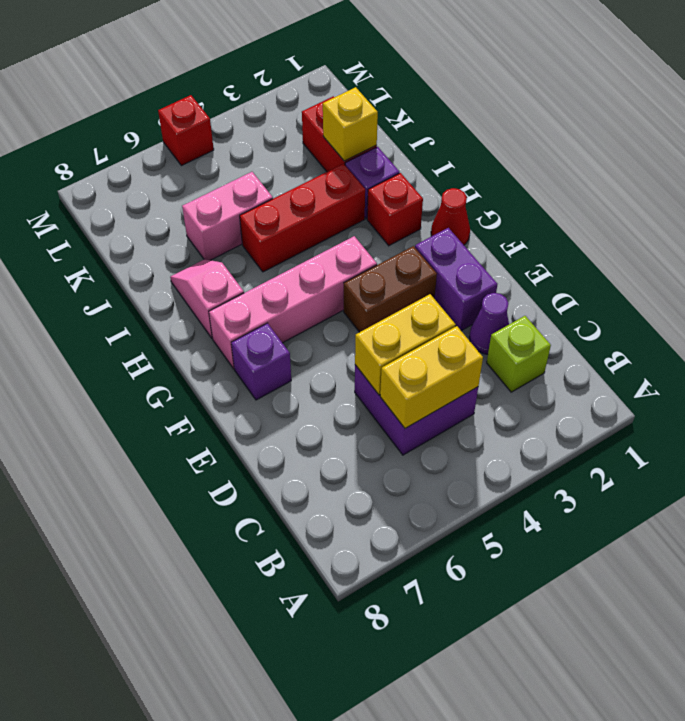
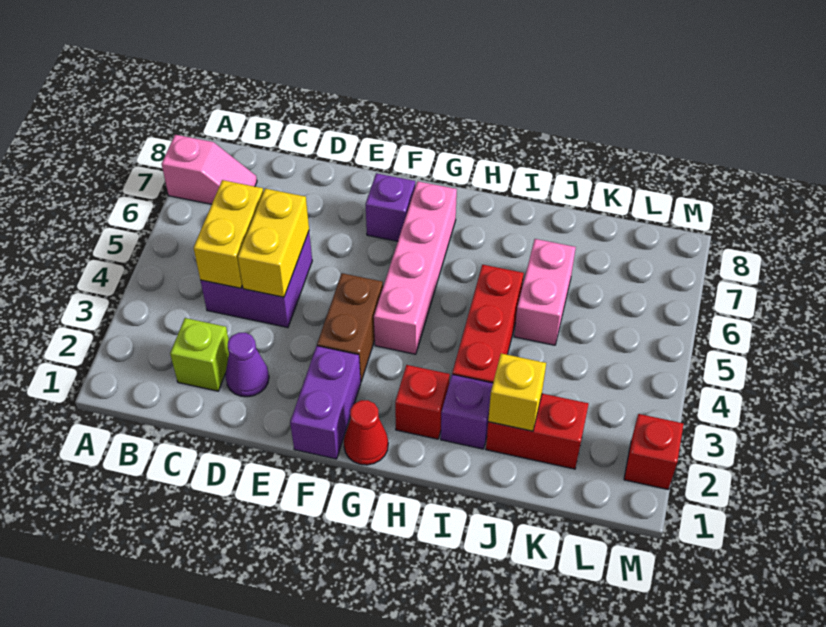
purple 1x2 brick [415,228,497,331] -> purple 1x2 brick turned to [290,346,361,459]
pink 1x2 slope [170,259,244,338] -> pink 1x2 slope moved to [162,135,257,204]
red 1x1 brick [158,95,214,166] -> red 1x1 brick moved to [624,414,683,489]

